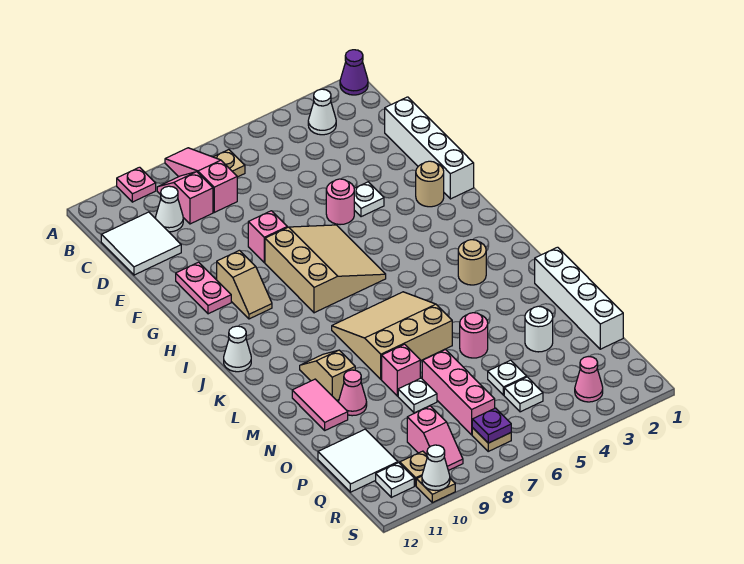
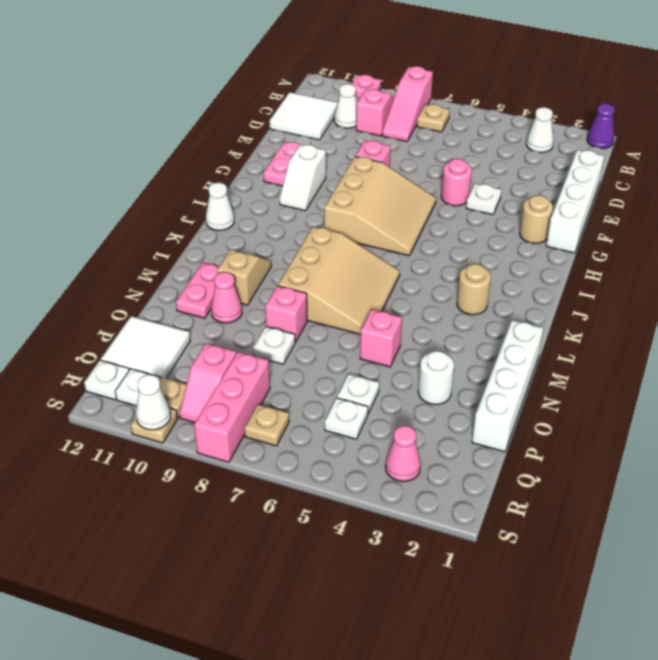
pink 1x3 slope [165,148,237,212] -> pink 1x3 slope turned to [382,66,433,142]
tan 1x2 slope [217,250,272,319] -> white 1x2 slope [279,144,326,211]
tan 3x3 slope [332,292,452,379] -> tan 3x3 slope turned to [278,227,400,334]
pink 1x2 tile [292,379,348,430] -> pink 1x2 plate [176,263,219,318]
pink 1x1 round brick [460,313,488,358] -> pink 1x1 brick [360,309,402,367]
pink 1x3 brick [422,350,495,435] -> pink 1x3 brick moved to [194,352,270,462]
purple 1x1 plate [472,408,511,443] -> none
none -> white 1x1 plate [84,360,129,400]

